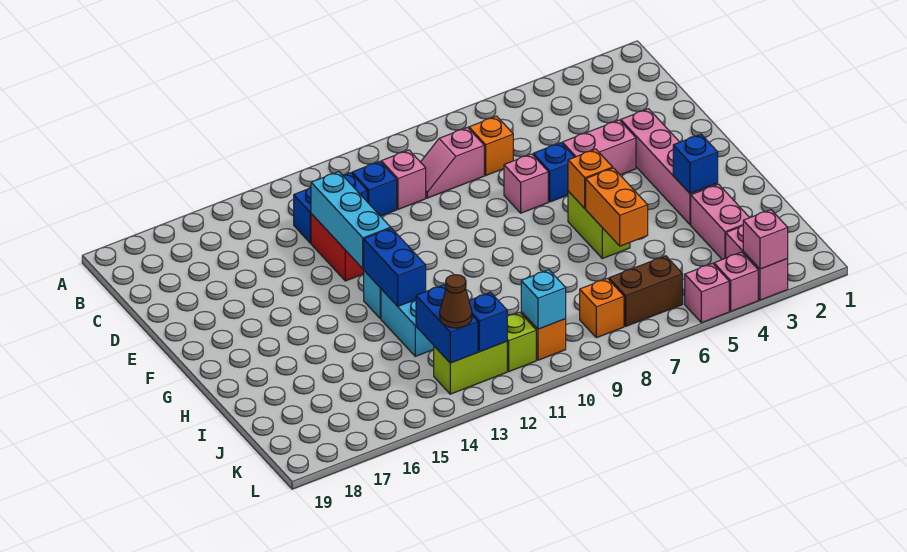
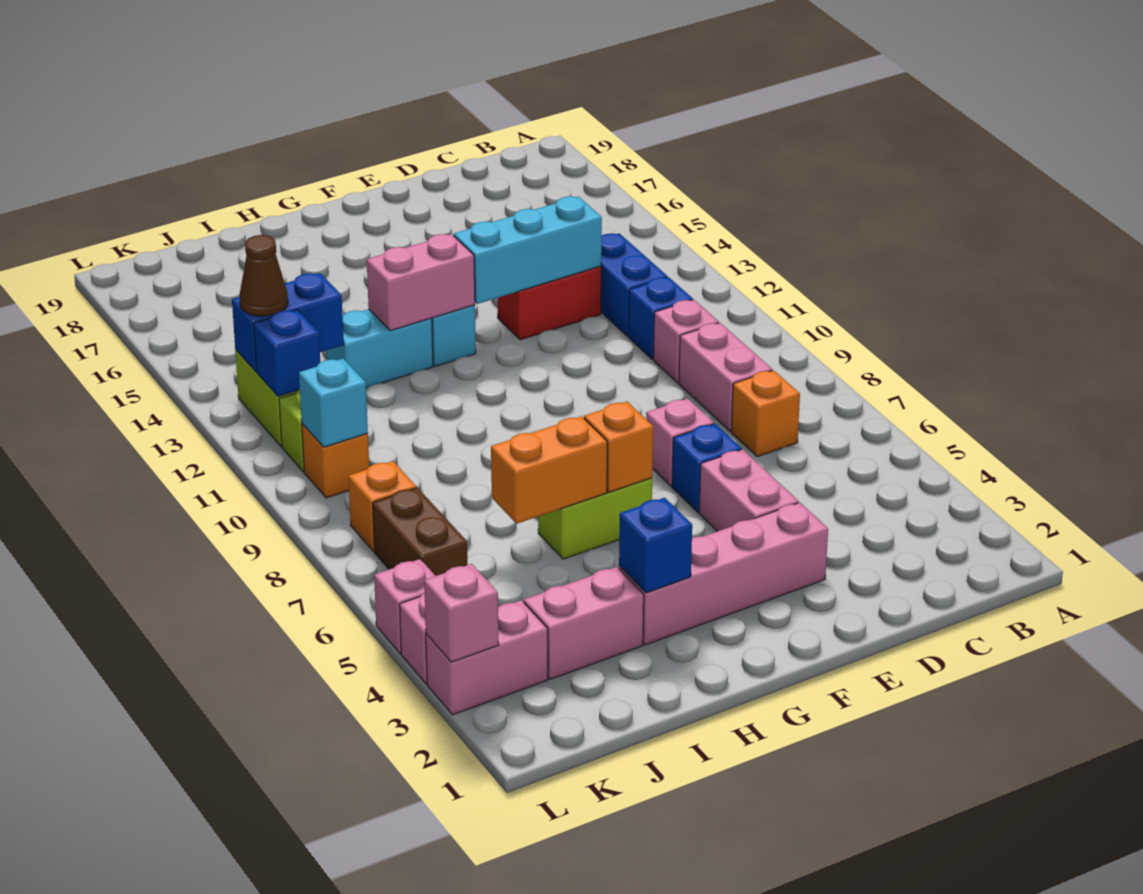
pink 1x2 slope [421,128,484,198] -> pink 1x2 brick [679,323,772,432]
blue 1x2 brick [364,228,426,306] -> pink 1x2 brick [367,234,475,331]

